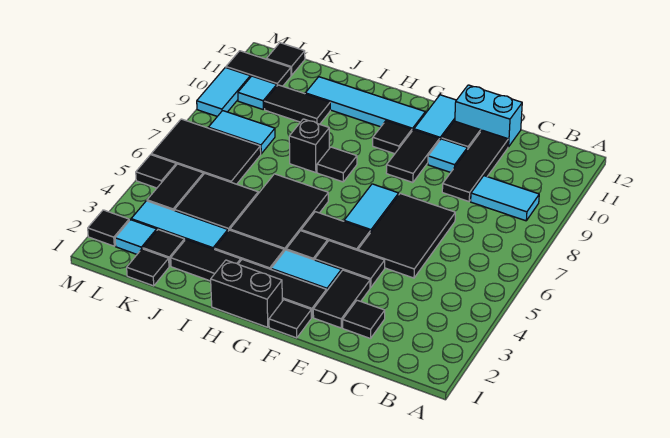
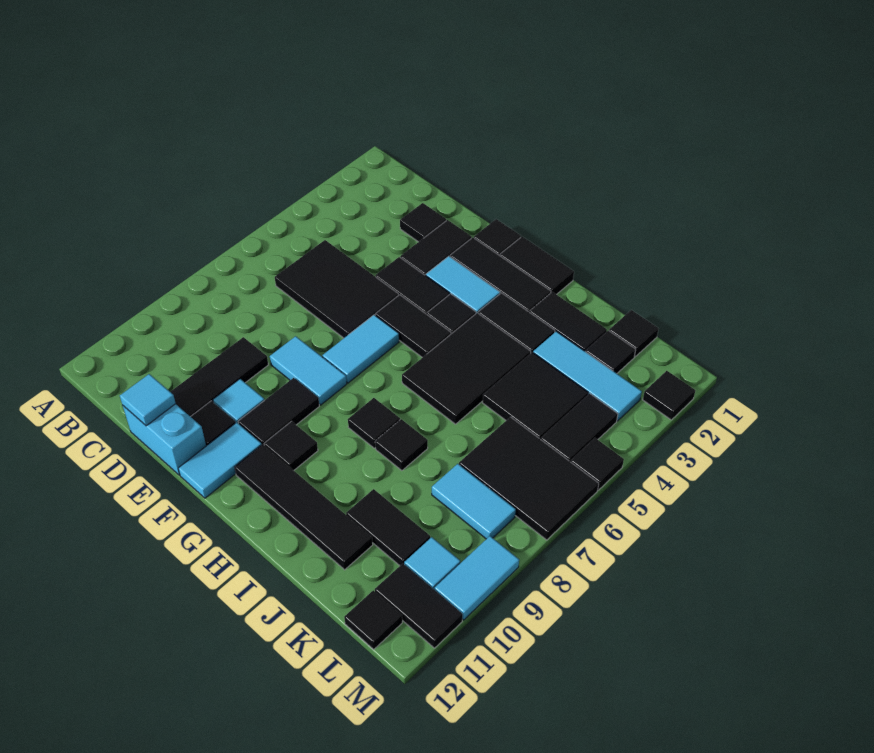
cyan 1x2 tile [471,176,539,221] -> cyan 1x2 tile moved to [270,336,347,405]
black 2x3 tile [358,194,455,278] -> black 2x3 tile turned to [275,240,399,338]
black 1x2 brick [211,260,282,327] -> black 1x2 tile [500,237,574,295]
cyan 1x4 tile [305,77,425,131] -> black 1x4 tile [235,445,373,570]
black 1x1 brick [289,119,329,173] -> black 1x1 tile [375,419,428,471]
cyan 1x1 tile [115,220,157,254] -> cyan 1x1 tile moved to [120,374,176,426]

